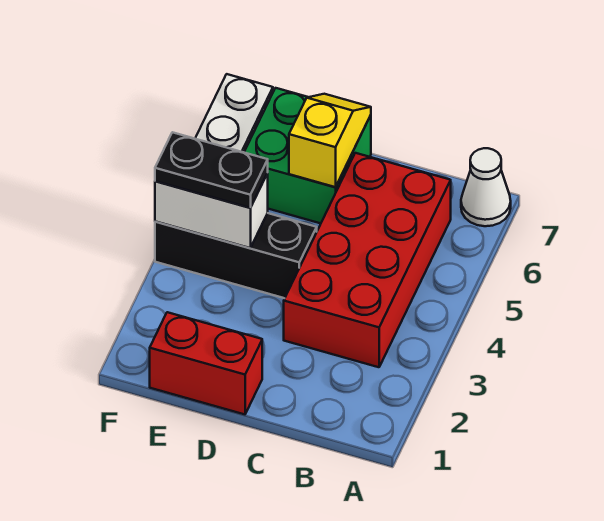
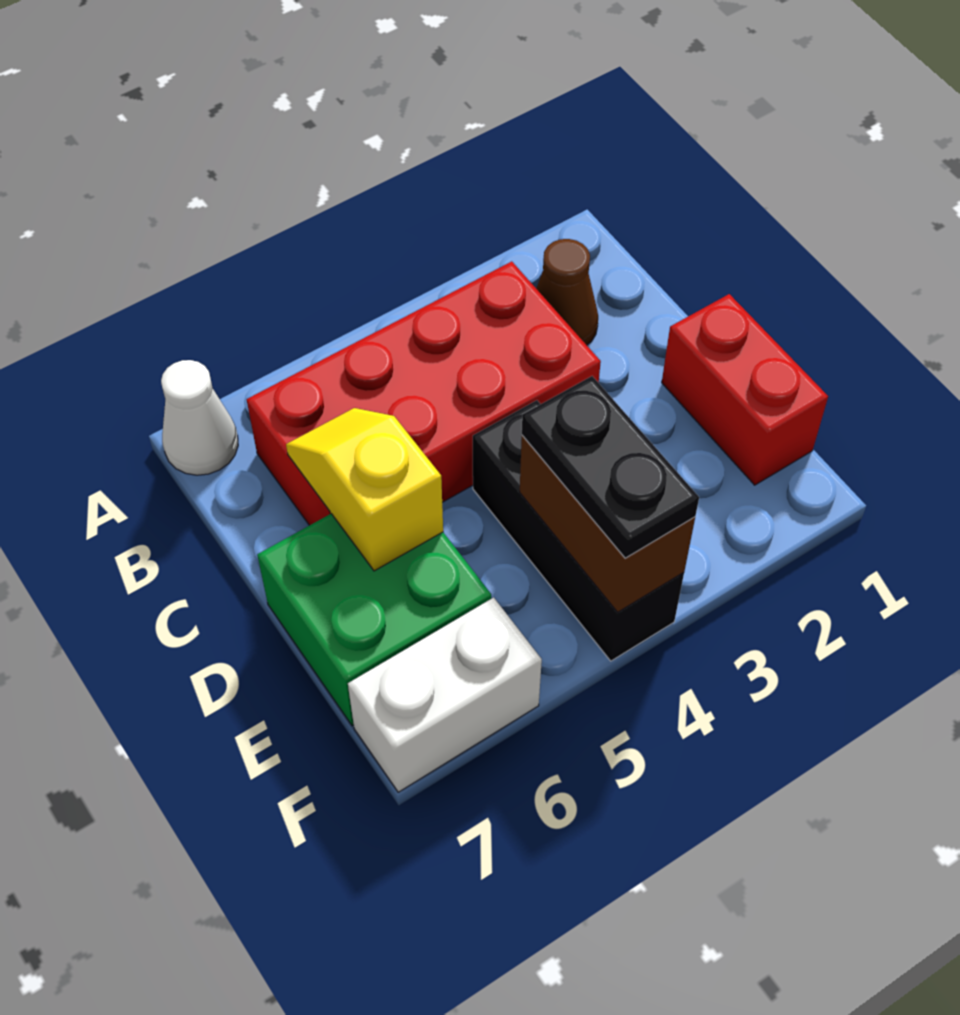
none -> brown 1x1 cone [536,239,598,345]
yellow 1x2 slope [289,94,371,187] -> yellow 1x2 slope turned to [286,408,443,571]
white 1x2 brick [155,173,268,248] -> brown 1x2 brick [520,435,695,612]

